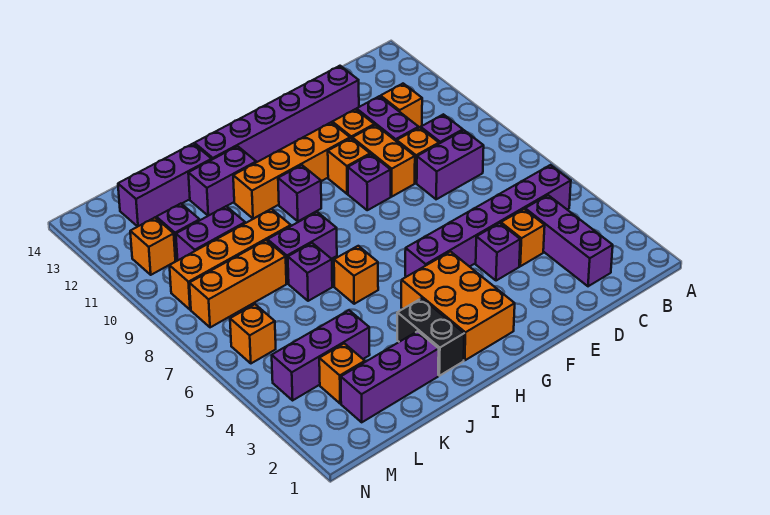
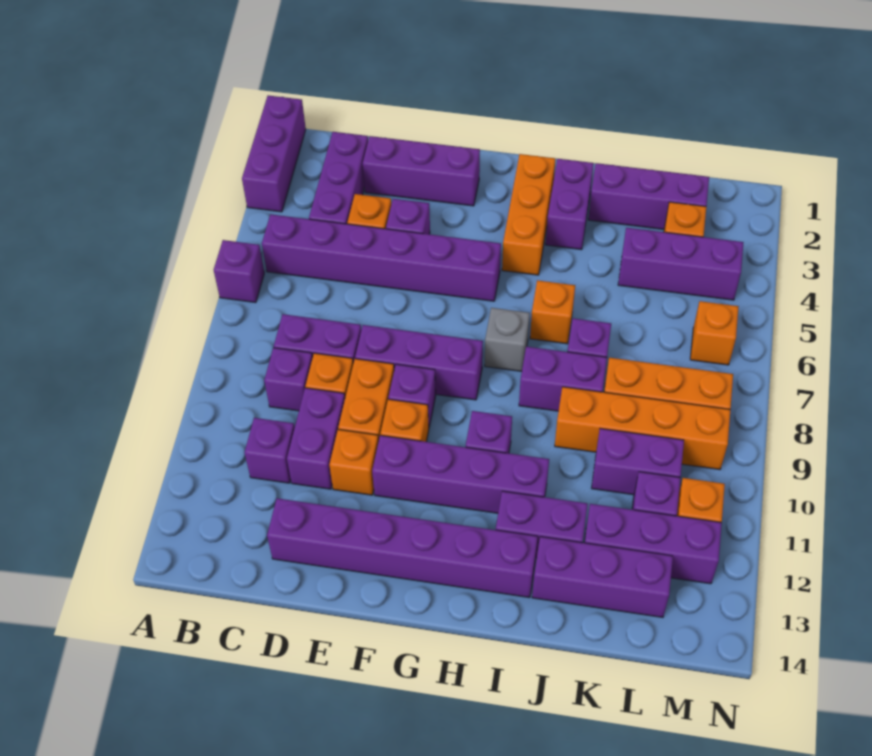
none -> purple 1x3 brick [242,96,306,212]
none -> purple 1x1 brick [214,240,264,303]
orange 1x1 brick [381,84,422,127] -> purple 1x1 brick [245,418,295,483]
none -> purple 1x3 brick [363,136,480,206]
none -> purple 1x3 brick [355,325,483,400]
orange 1x4 brick [233,122,350,219] -> purple 1x4 brick [372,435,549,513]
orange 2x3 brick [401,252,515,360] -> orange 1x3 brick [502,154,555,275]
none -> grey 1x1 brick [485,308,530,371]
black 1x2 brick [397,298,464,376] -> purple 1x2 brick [546,159,594,250]
none -> purple 1x3 brick [584,504,722,584]

